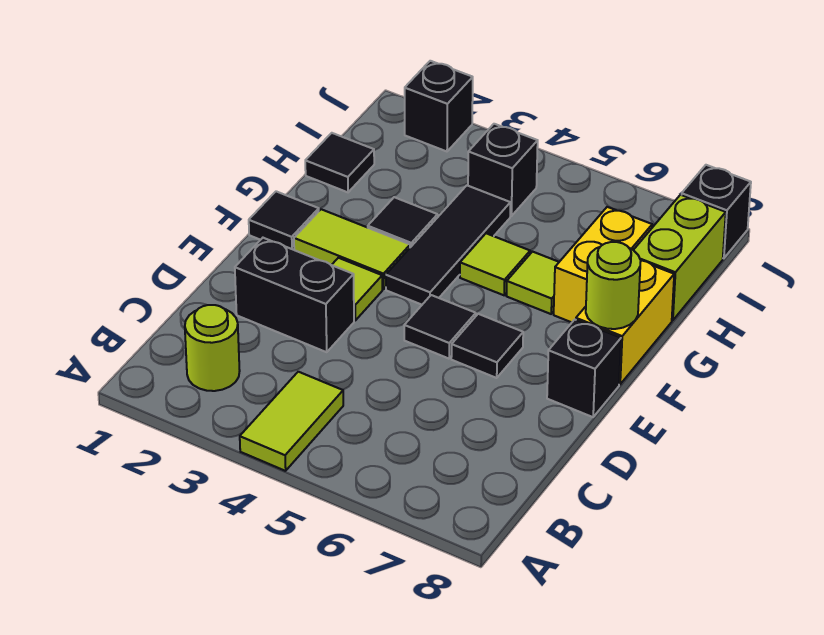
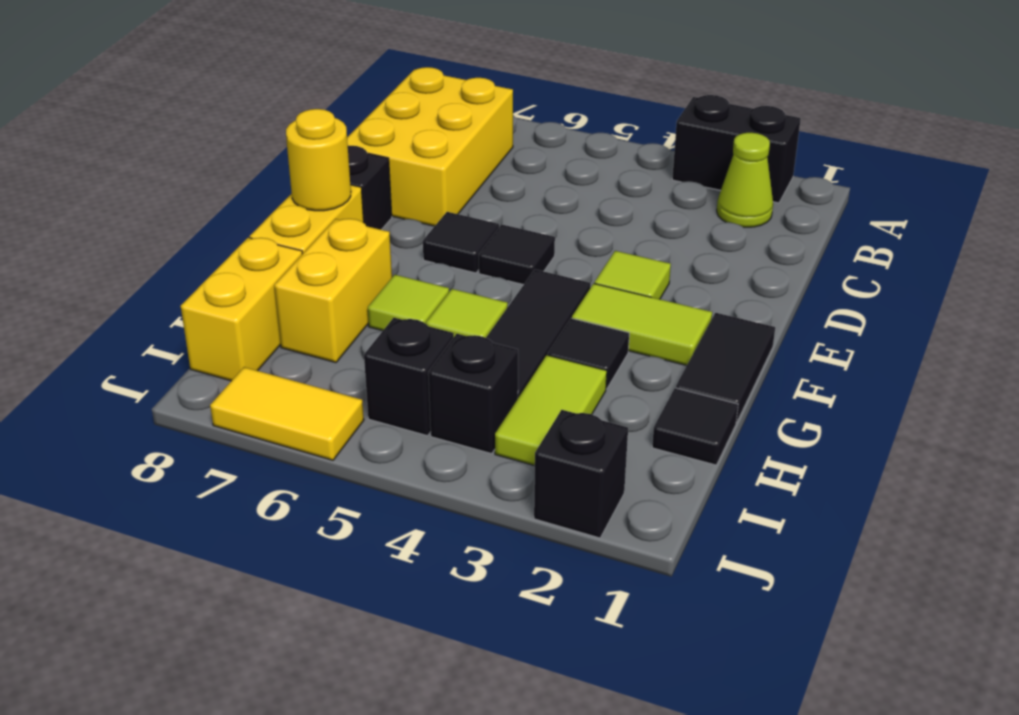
lime 1x2 tile [240,372,343,471] -> lime 1x2 tile moved to [495,355,607,466]
lime 1x1 round brick [185,305,240,391] -> lime 1x1 cone [717,133,773,227]
none -> yellow 2x3 brick [347,67,513,226]
black 1x2 brick [235,238,354,352] -> black 1x2 brick moved to [672,95,801,203]
black 1x1 tile [249,191,319,250] -> black 1x2 tile [676,313,775,423]
lime 1x1 round brick [586,242,641,329] -> yellow 1x1 round brick [286,109,351,211]
lime 1x2 brick [634,195,726,320] -> yellow 1x2 brick [181,238,302,381]
none -> yellow 1x2 tile [210,367,364,460]
black 1x1 brick [682,165,751,258] -> black 1x1 brick moved to [364,318,454,436]

